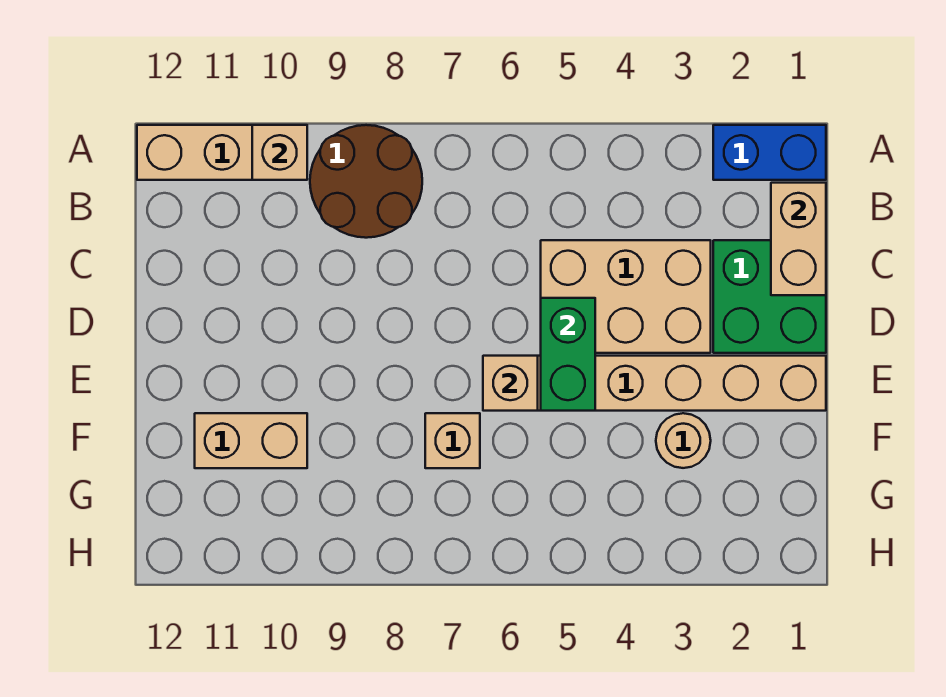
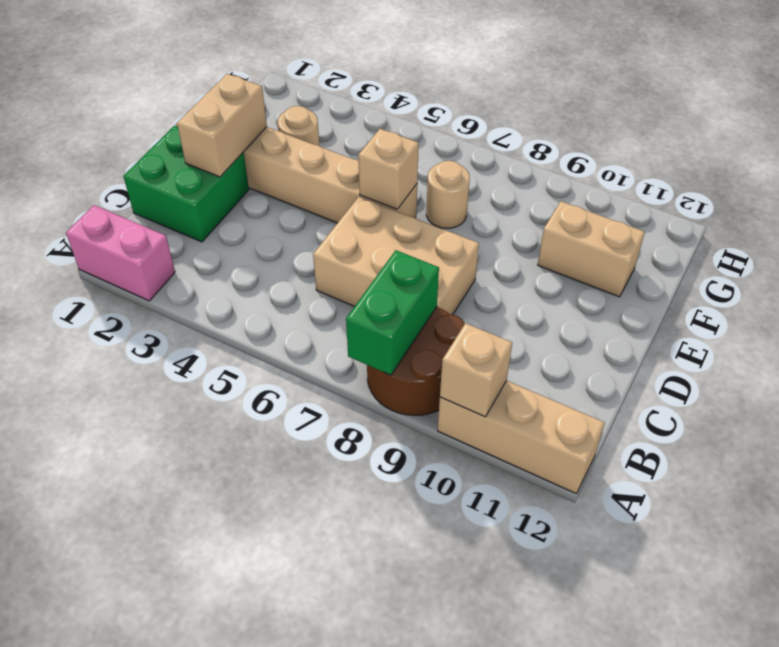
blue 1x2 brick [713,125,826,180] -> pink 1x2 brick [66,205,175,301]
tan 1x2 brick [771,183,826,295] -> tan 1x2 brick moved to [177,74,267,177]
tan 2x3 brick [541,240,711,353] -> tan 2x3 brick moved to [313,197,479,315]
green 1x2 brick [541,298,595,411] -> green 1x2 brick moved to [346,250,439,375]
tan 1x1 brick [425,413,480,468] -> tan 1x1 round brick [426,161,470,228]

